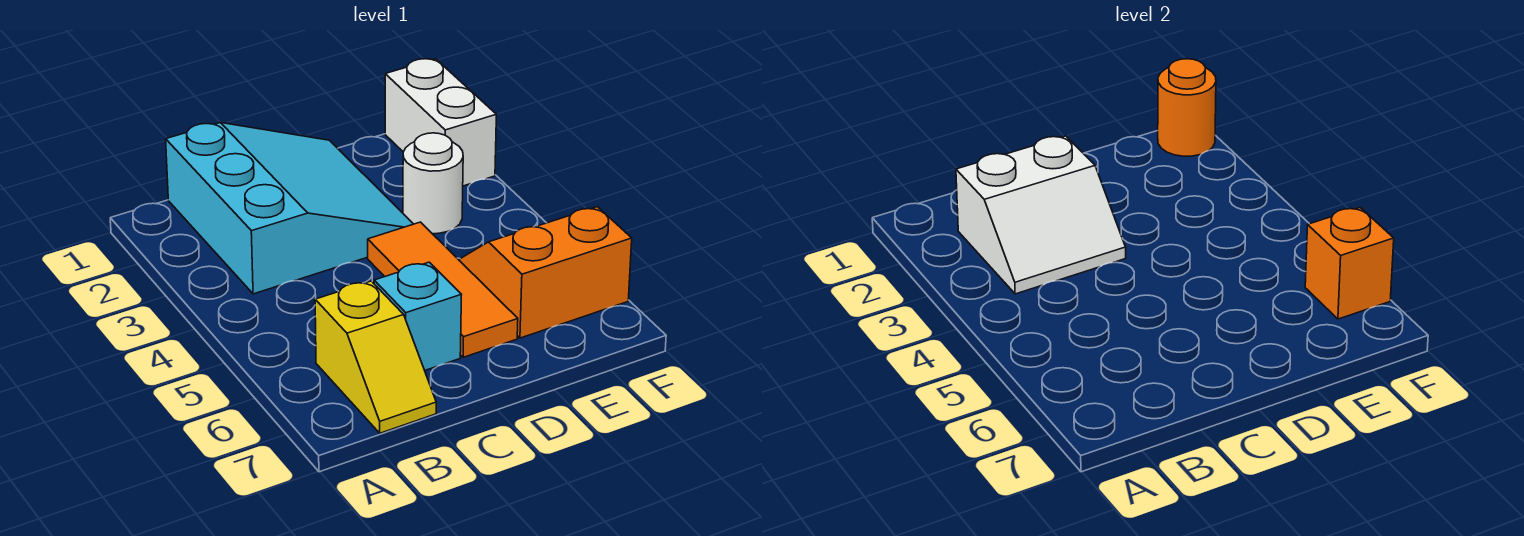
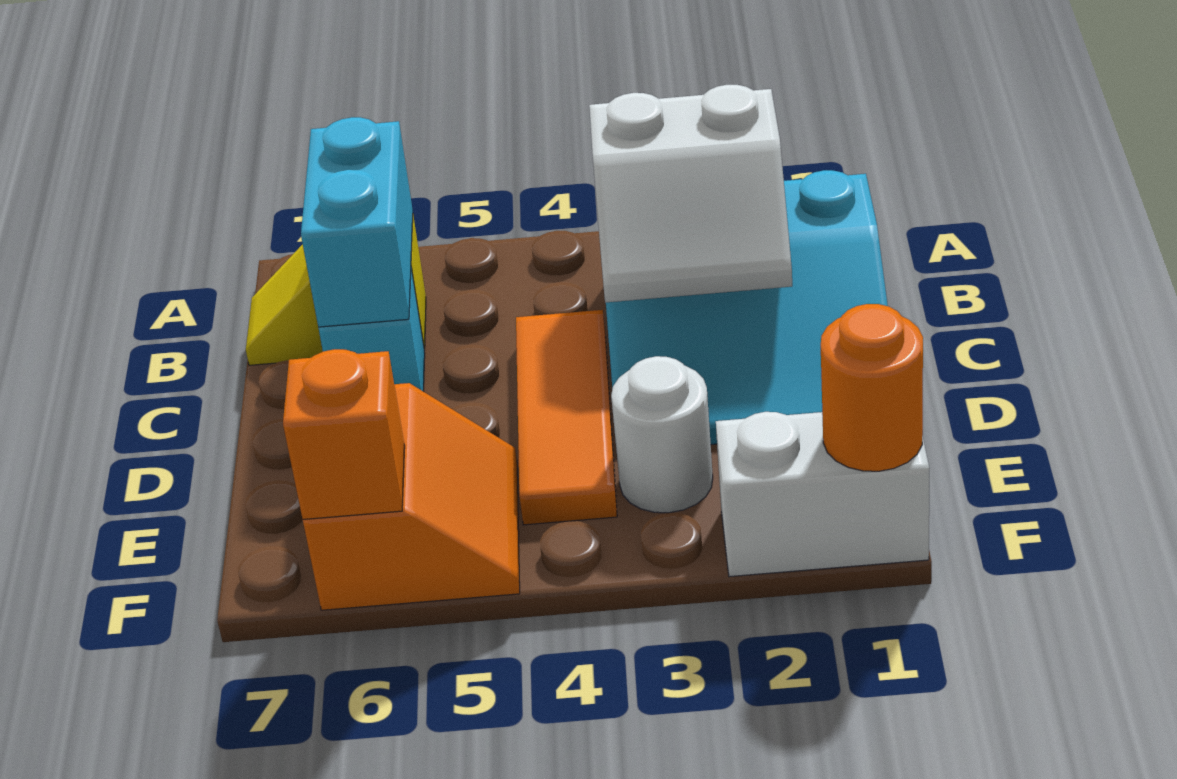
white 2x2 slope [956,136,1126,294] -> white 2x2 slope turned to [589,85,792,303]
none -> cyan 1x2 brick [301,117,413,327]
orange 1x3 tile [368,222,518,357] -> orange 1x3 tile turned to [516,310,617,525]

